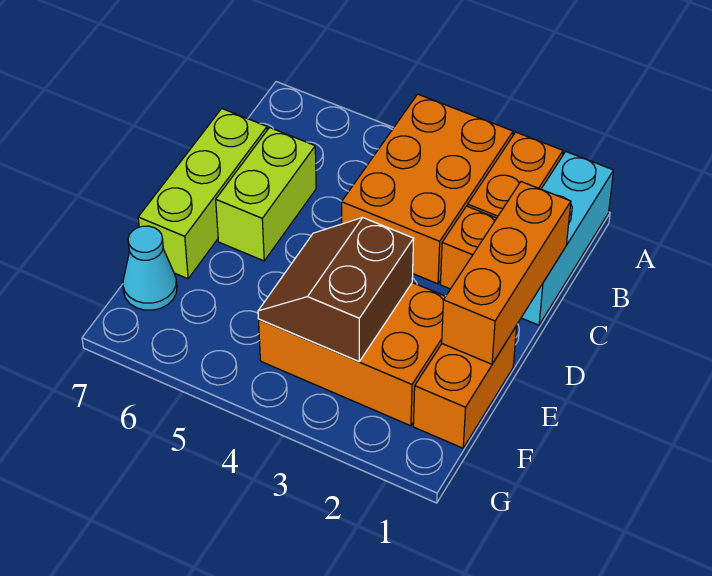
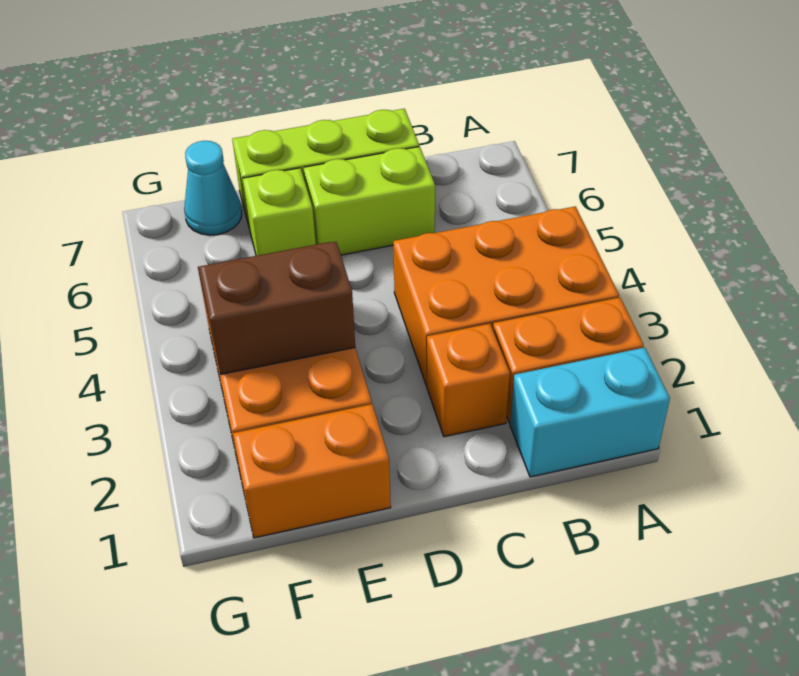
cyan 1x3 brick [521,152,614,325] -> cyan 1x2 brick [510,348,670,477]
orange 1x3 brick [442,182,571,364] -> none
none -> lime 1x1 brick [243,168,316,256]

